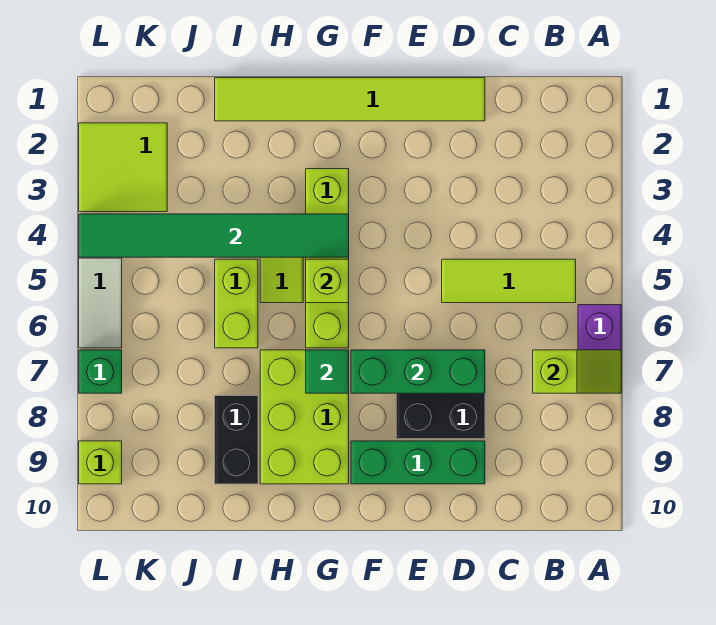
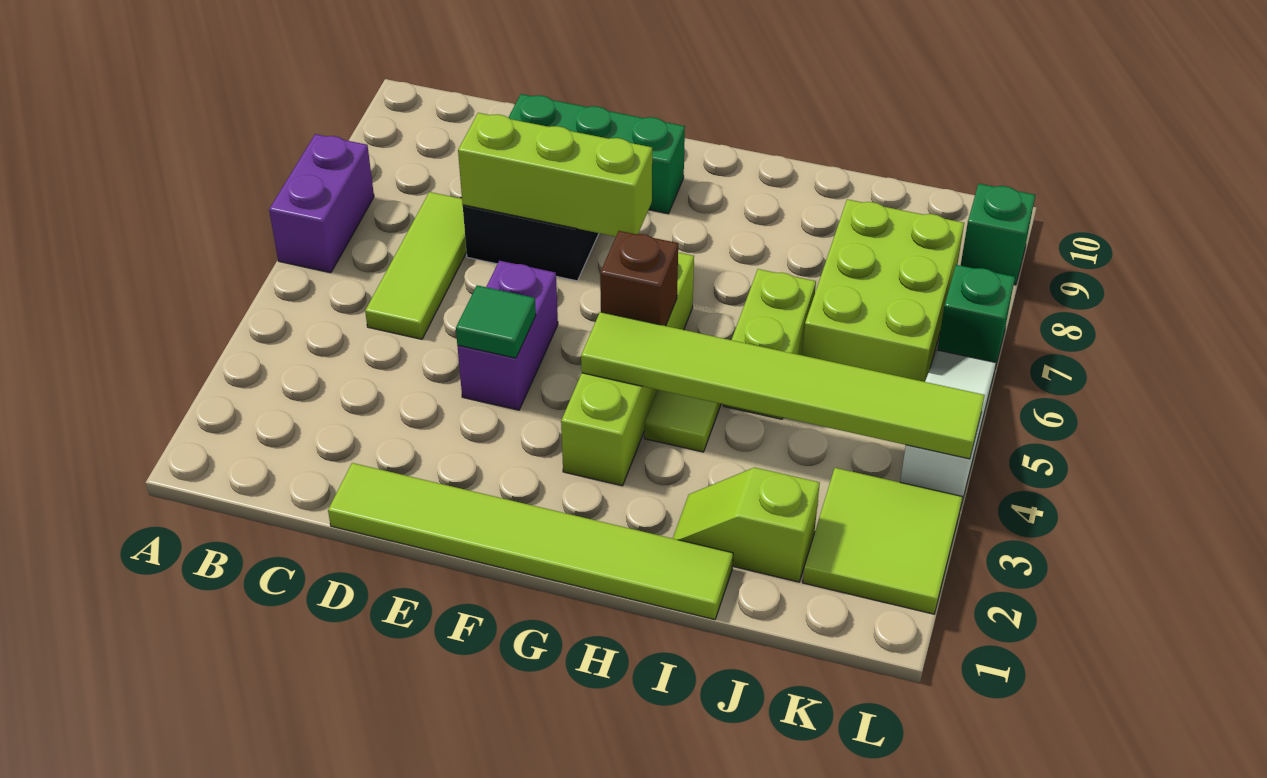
lime 1x2 slope [533,350,621,393] -> lime 1x2 slope moved to [673,467,820,582]
lime 1x3 tile [442,259,576,303] -> lime 1x3 tile turned to [365,192,467,339]
green 1x3 brick [351,350,485,393] -> lime 1x3 brick [458,113,652,237]
none -> purple 1x2 brick [457,261,558,410]
green 1x6 tile [79,214,349,257] -> lime 1x6 tile [581,312,985,459]
lime 1x1 brick [306,259,349,303] -> brown 1x1 brick [600,231,678,326]
lime 2x3 brick [260,350,349,484] -> lime 2x3 brick moved to [802,199,964,382]
green 1x1 tile [306,350,349,393] -> green 1x1 tile moved to [456,285,536,358]
black 1x2 brick [215,396,258,484] -> none
lime 1x1 brick [79,441,122,484] -> green 1x1 brick [961,184,1035,285]

